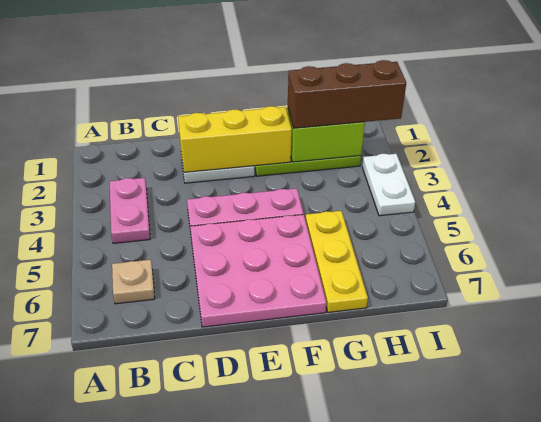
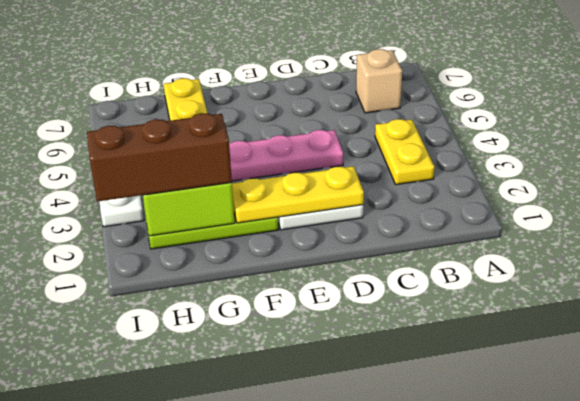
pink 1x2 plate [110,178,150,243] -> yellow 1x2 plate [375,119,434,185]
tan 1x1 plate [112,260,155,304] -> tan 1x1 brick [356,49,402,113]
yellow 1x3 brick [178,106,292,172] -> yellow 1x3 plate [232,166,364,223]
pink 3x3 plate [190,215,326,327] -> none

